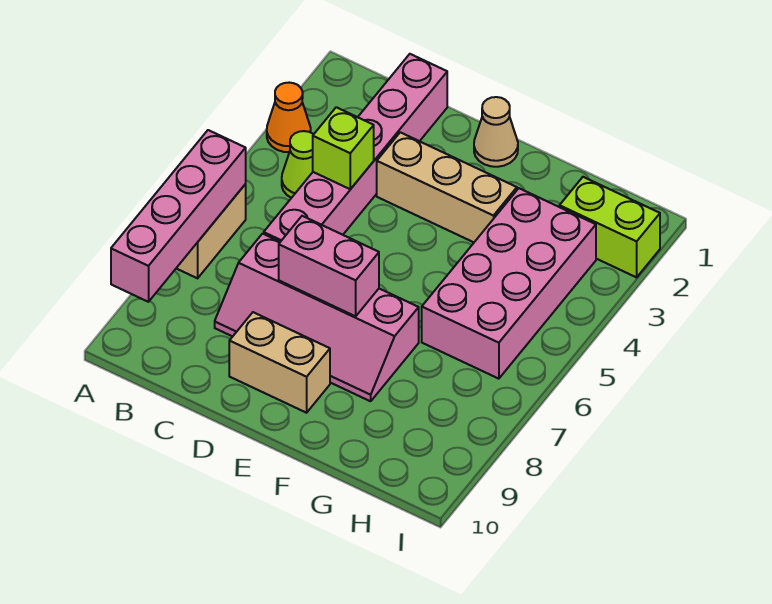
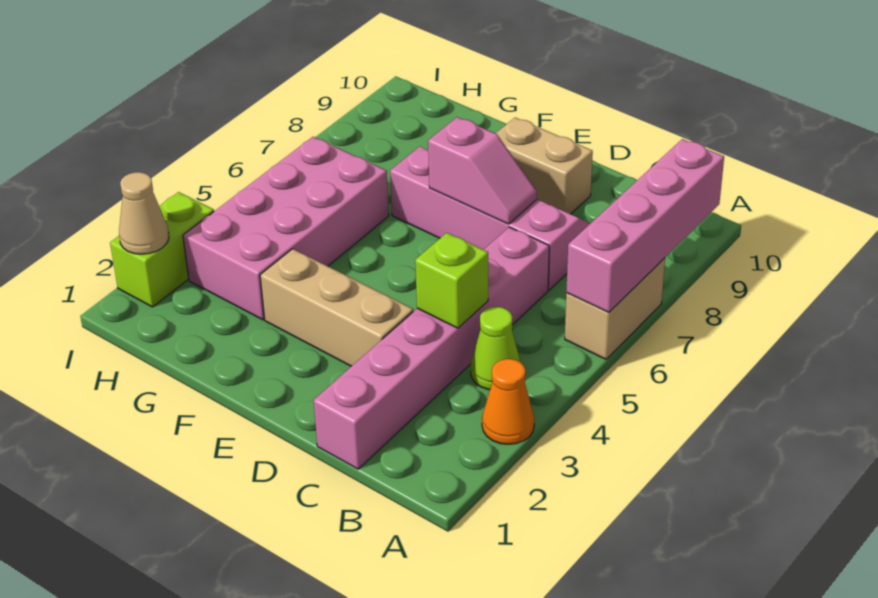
pink 1x2 brick [279,216,379,316] -> pink 1x2 slope [428,117,537,224]
tan 1x1 cone [474,97,518,167] -> tan 1x1 cone moved to [119,172,169,254]
lime 1x2 brick [559,177,660,277] -> lime 1x2 brick turned to [110,192,214,307]

